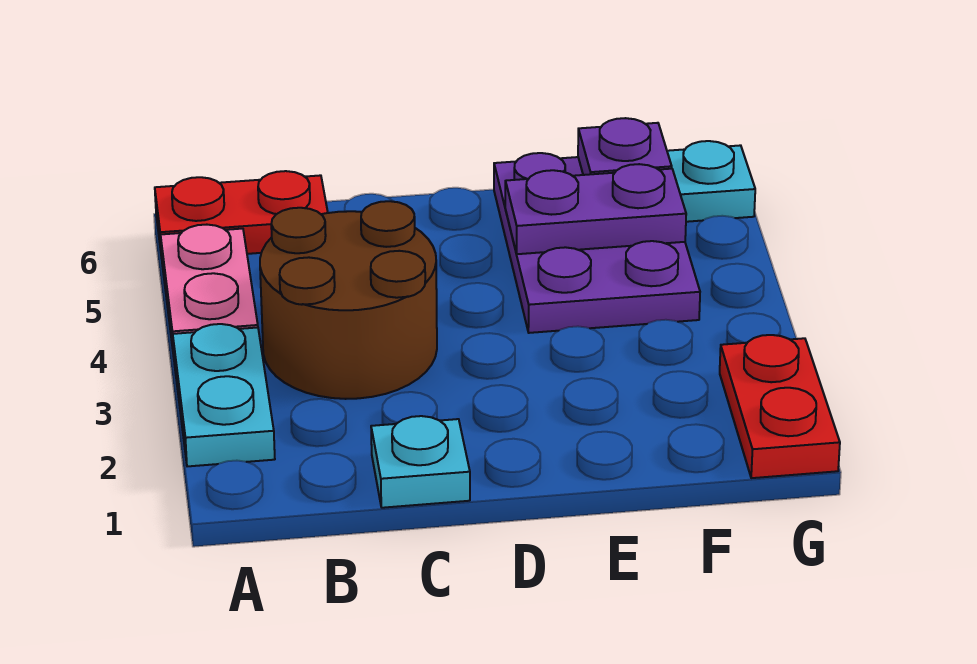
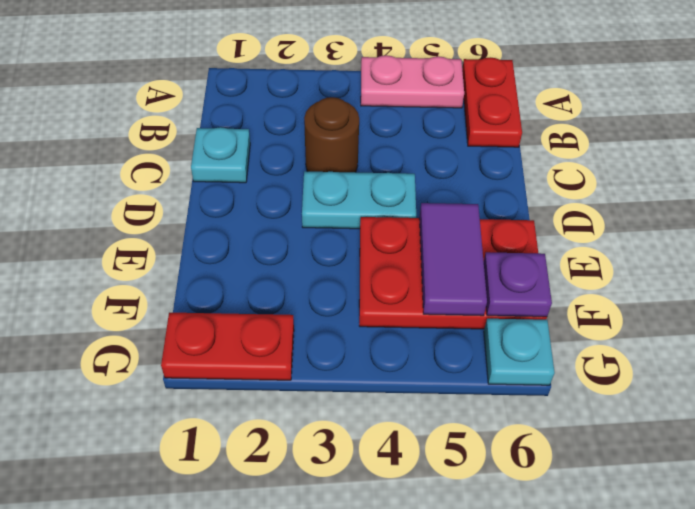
cyan 1x2 plate [173,324,275,466] -> cyan 1x2 plate moved to [302,171,416,229]
brown 2x2 round brick [260,201,437,399] -> brown 1x1 round brick [304,97,359,172]
purple 2x3 plate [494,153,700,333] -> red 2x3 plate [359,217,547,329]
purple 1x2 plate [505,164,686,254] -> purple 1x2 tile [419,203,487,316]

